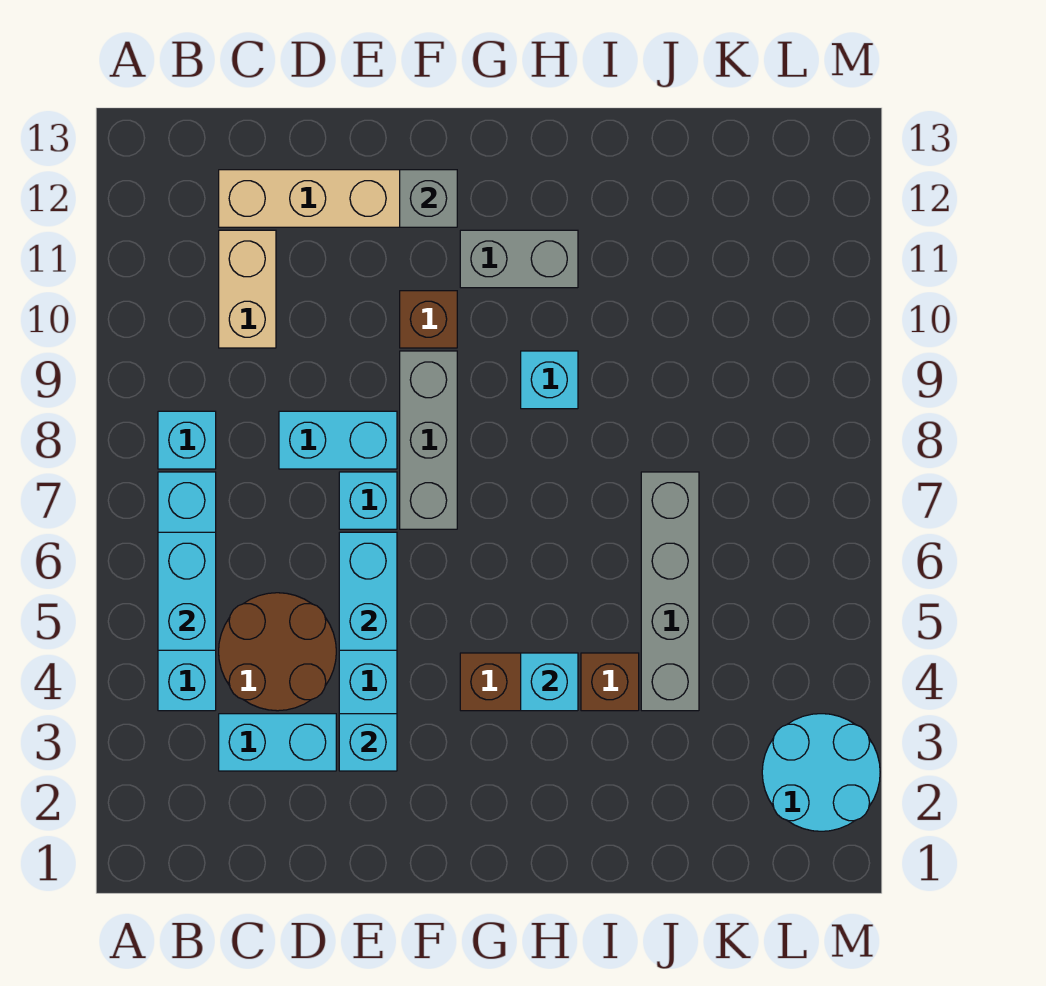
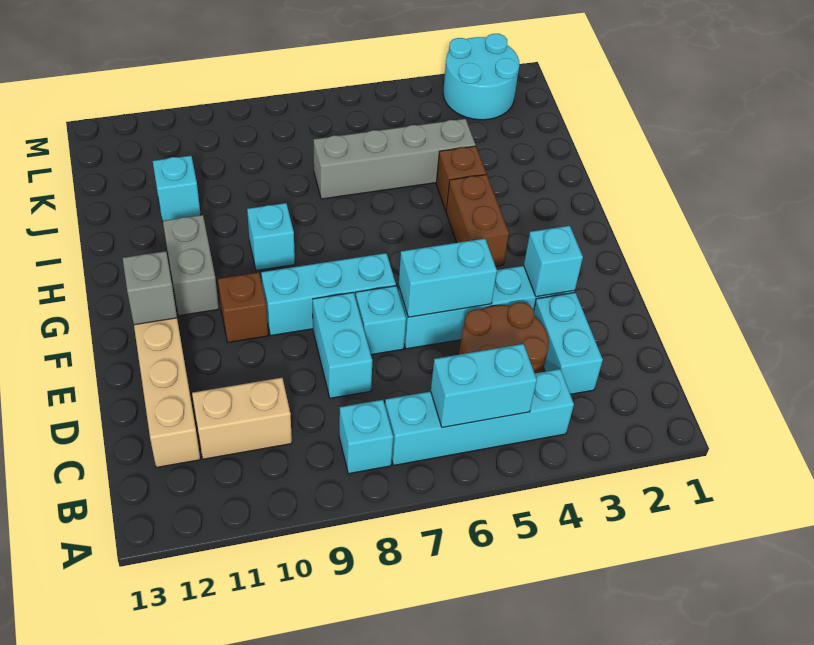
grey 1x3 brick [400,351,457,529] -> cyan 1x3 brick [261,253,396,336]
cyan 1x1 brick [521,653,578,711] -> cyan 1x1 brick moved to [153,156,201,221]

